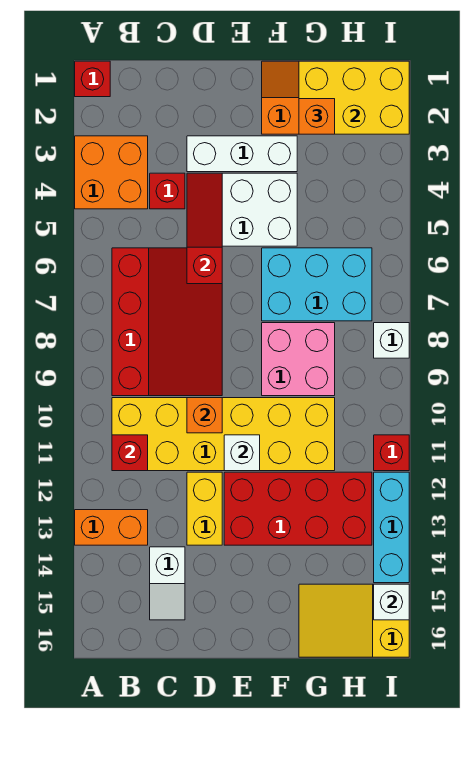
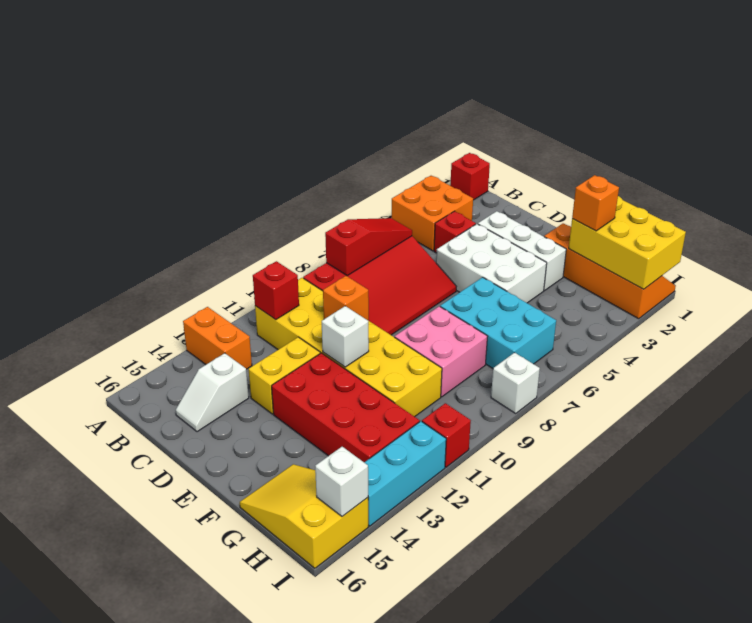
red 1x3 slope [187,173,222,284] -> red 1x3 slope moved to [325,218,412,275]

